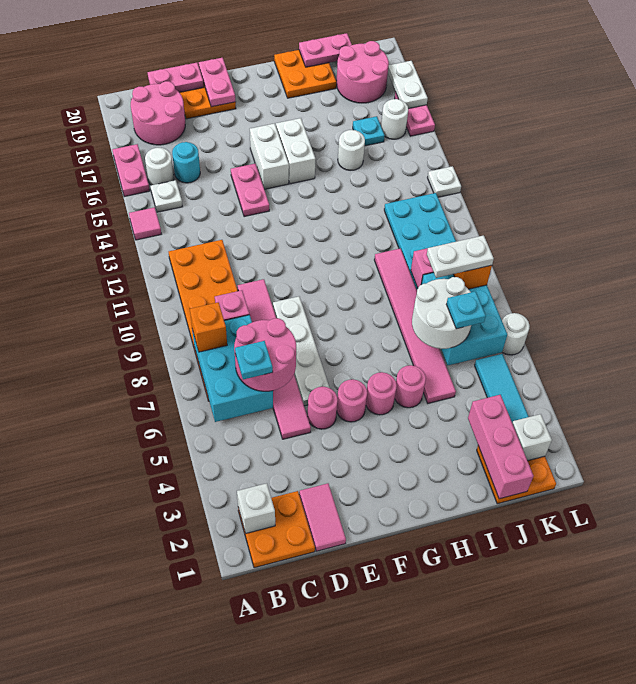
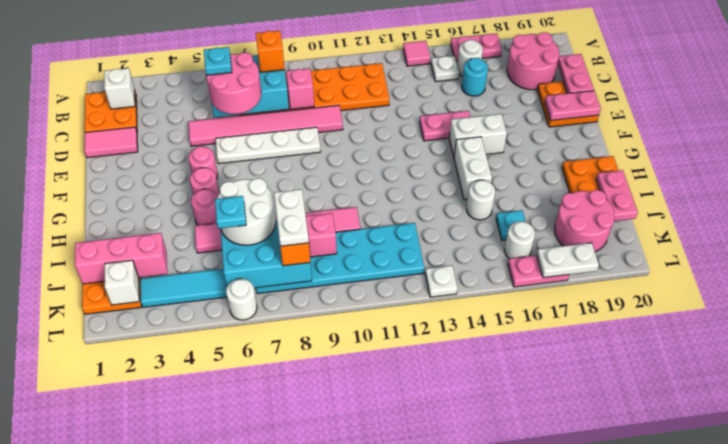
pink 1x1 round brick [308,387,338,429] -> none
white 1x2 brick [276,118,316,184] -> white 1x2 brick turned to [454,137,492,200]

